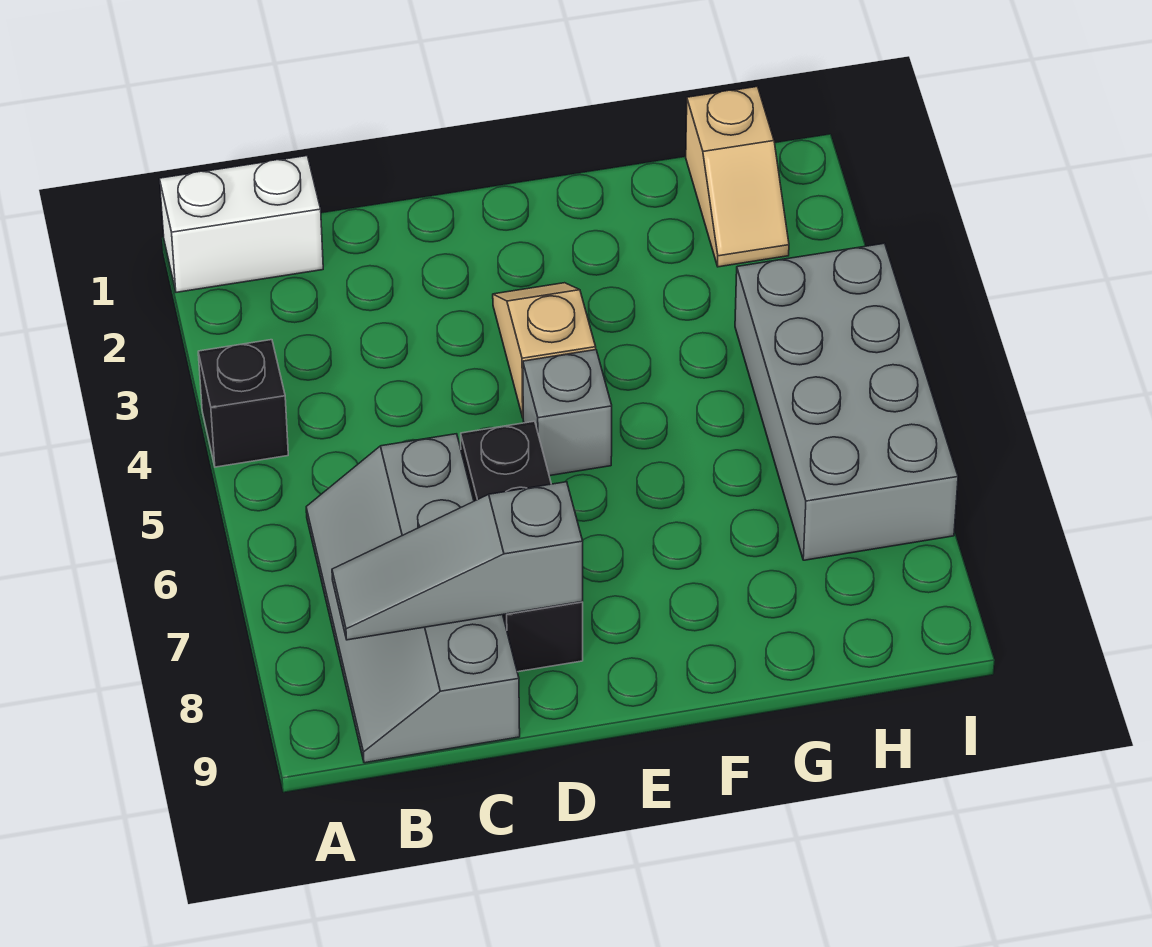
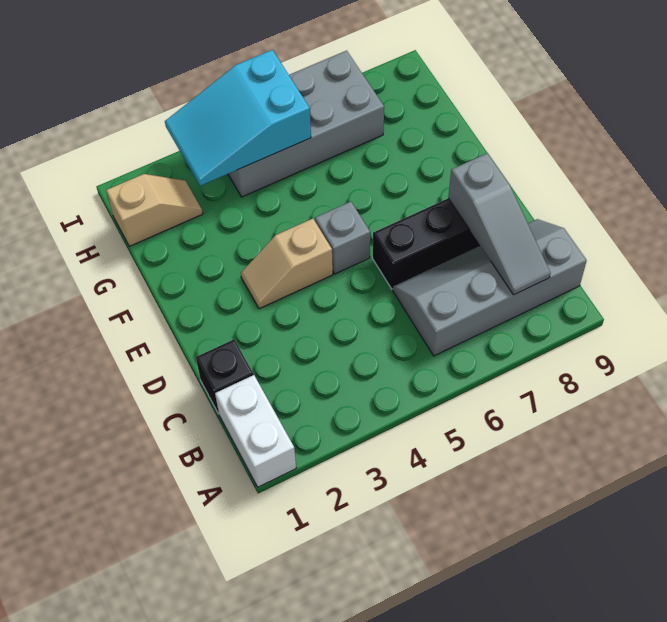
black 1x1 brick [198,340,288,467] -> black 1x1 brick moved to [196,339,253,414]
grey 2x4 slope [306,434,520,763] -> grey 2x4 slope turned to [393,219,587,356]
none -> cyan 2x3 slope [165,50,311,186]

